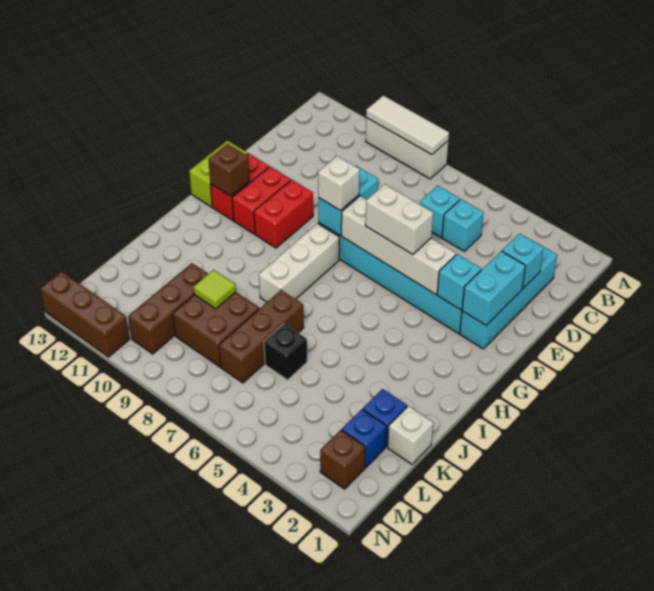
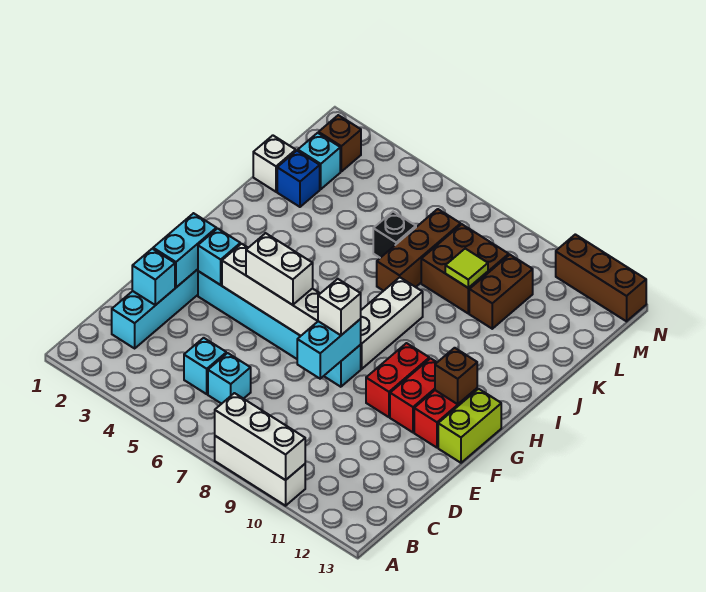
white 1x3 tile [366,96,449,155] -> white 1x3 brick [215,393,305,480]
brown 1x3 brick [128,263,208,354] -> brown 1x2 brick [469,255,533,329]
blue 1x1 brick [342,409,386,468] -> cyan 1x1 brick [298,133,340,189]

